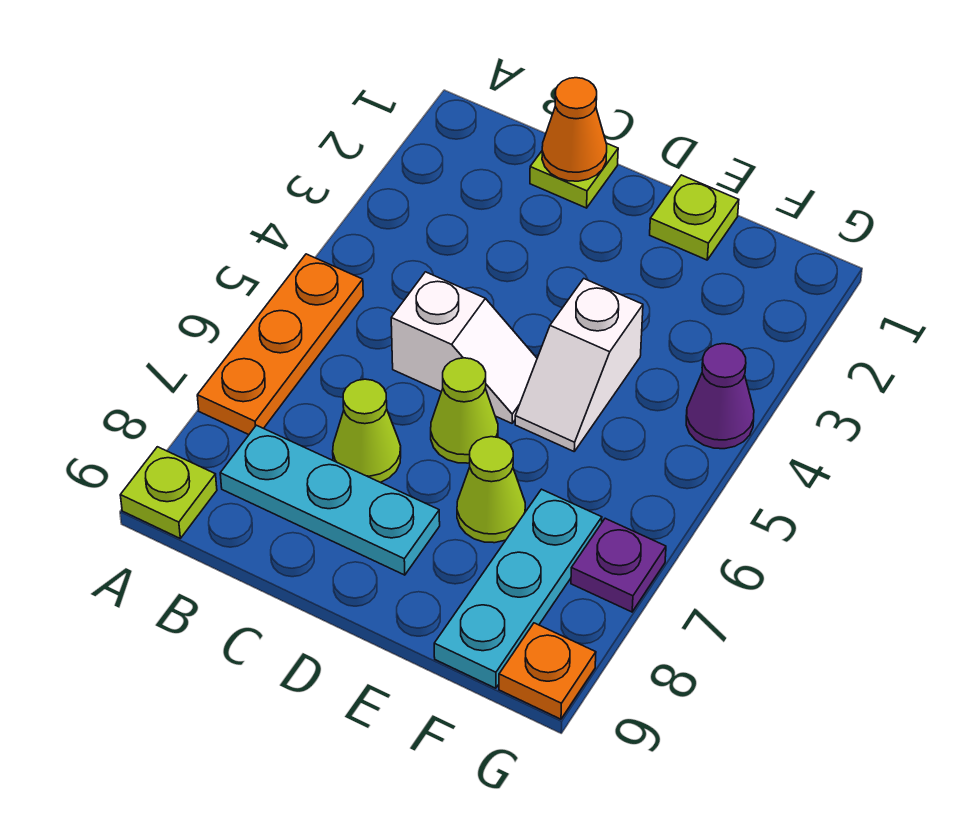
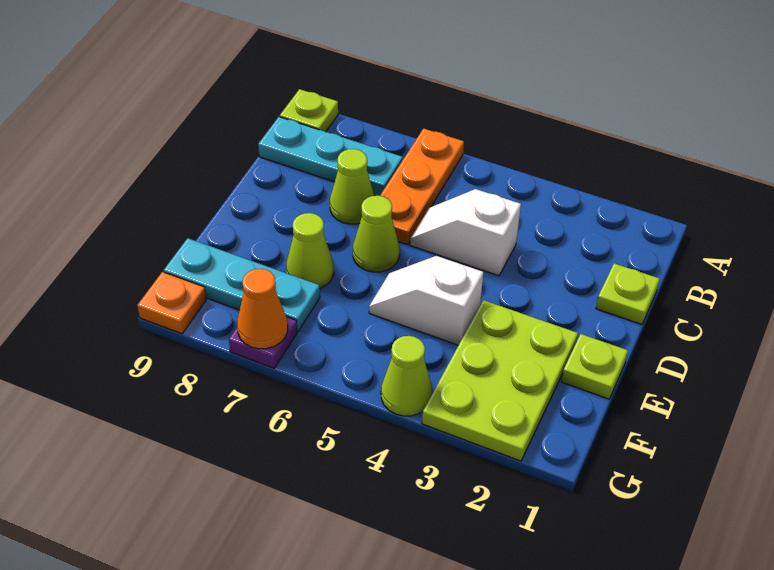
orange 1x3 plate [197,254,363,435] -> orange 1x3 plate turned to [380,129,464,245]
cyan 1x3 plate [220,425,440,575] -> cyan 1x3 plate turned to [258,117,403,196]
orange 1x1 cone [542,78,607,181] -> orange 1x1 cone moved to [237,269,288,349]
white 1x2 slope [391,272,537,423] -> white 1x2 slope turned to [410,189,521,276]
none -> lime 2x3 plate [422,300,578,461]
purple 1x1 cone [686,344,754,449] -> lime 1x1 cone [381,336,432,416]

